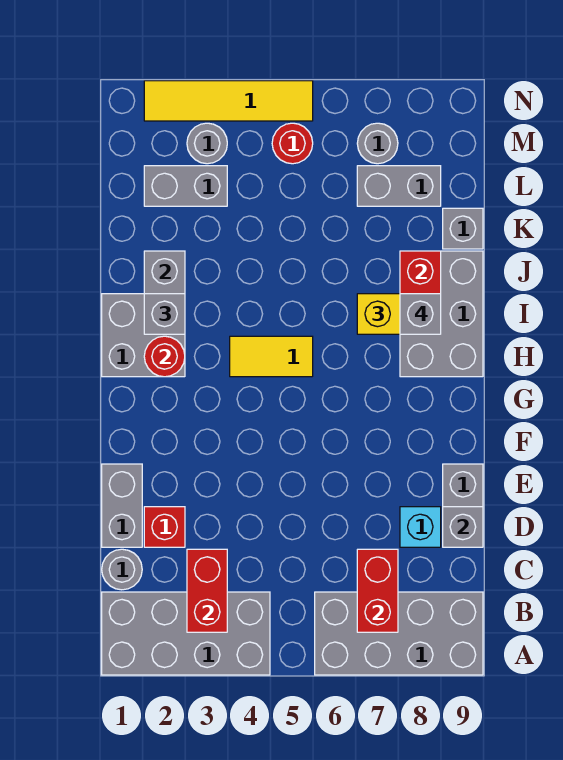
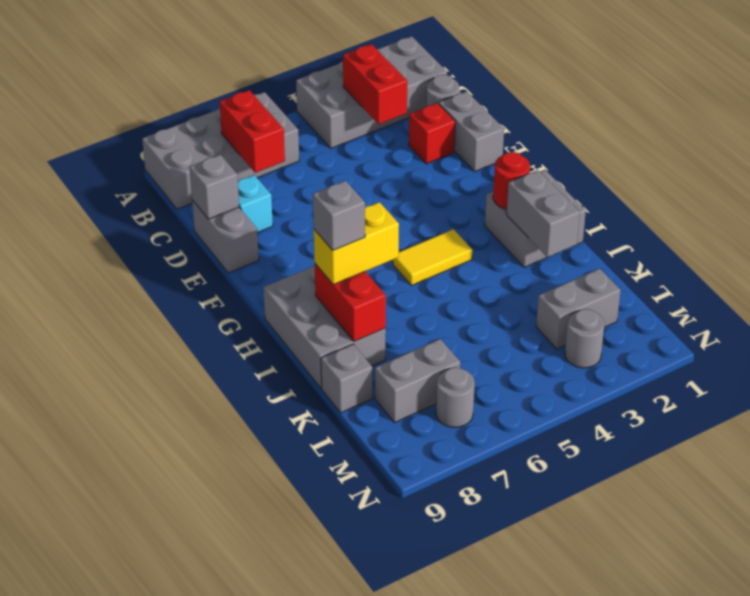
grey 1x1 brick [144,294,185,334] -> none
red 1x1 round brick [272,123,313,164] -> none
yellow 1x4 tile [144,81,313,121] -> none

